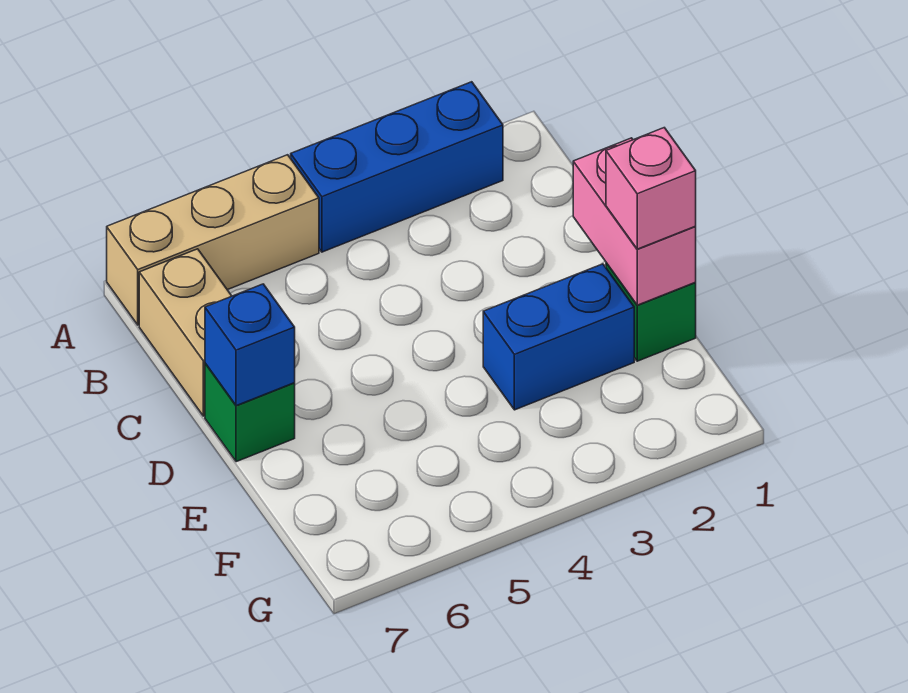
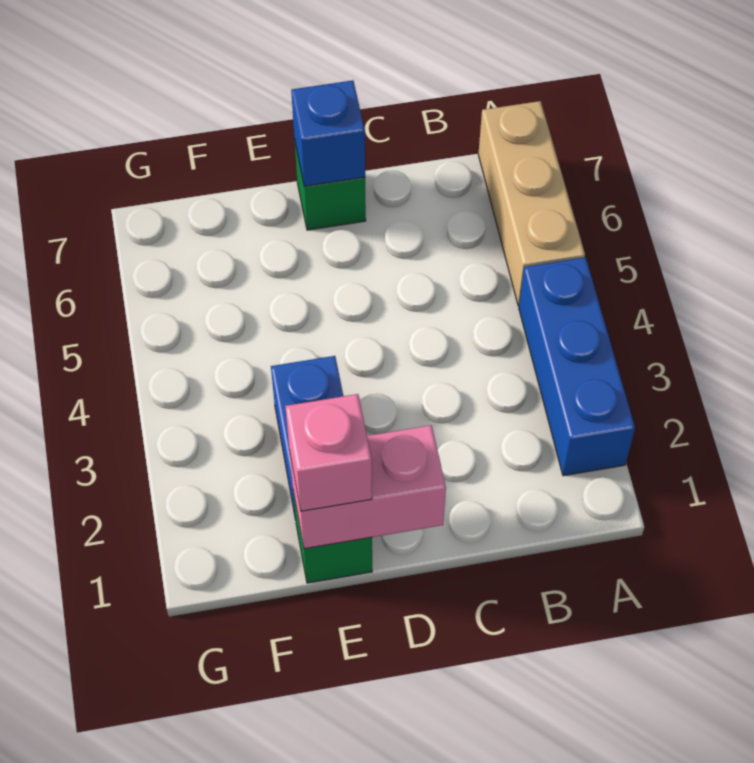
tan 1x2 brick [139,249,231,416] -> none

